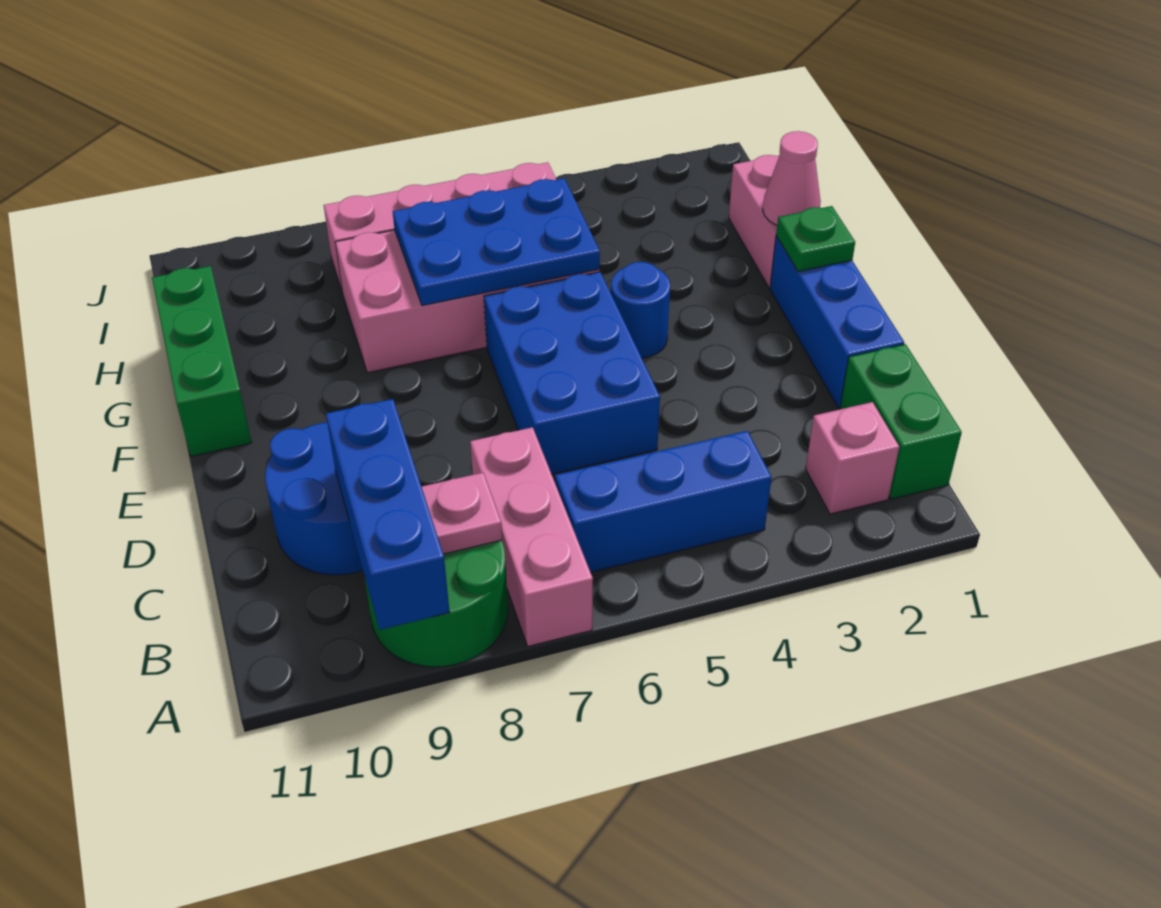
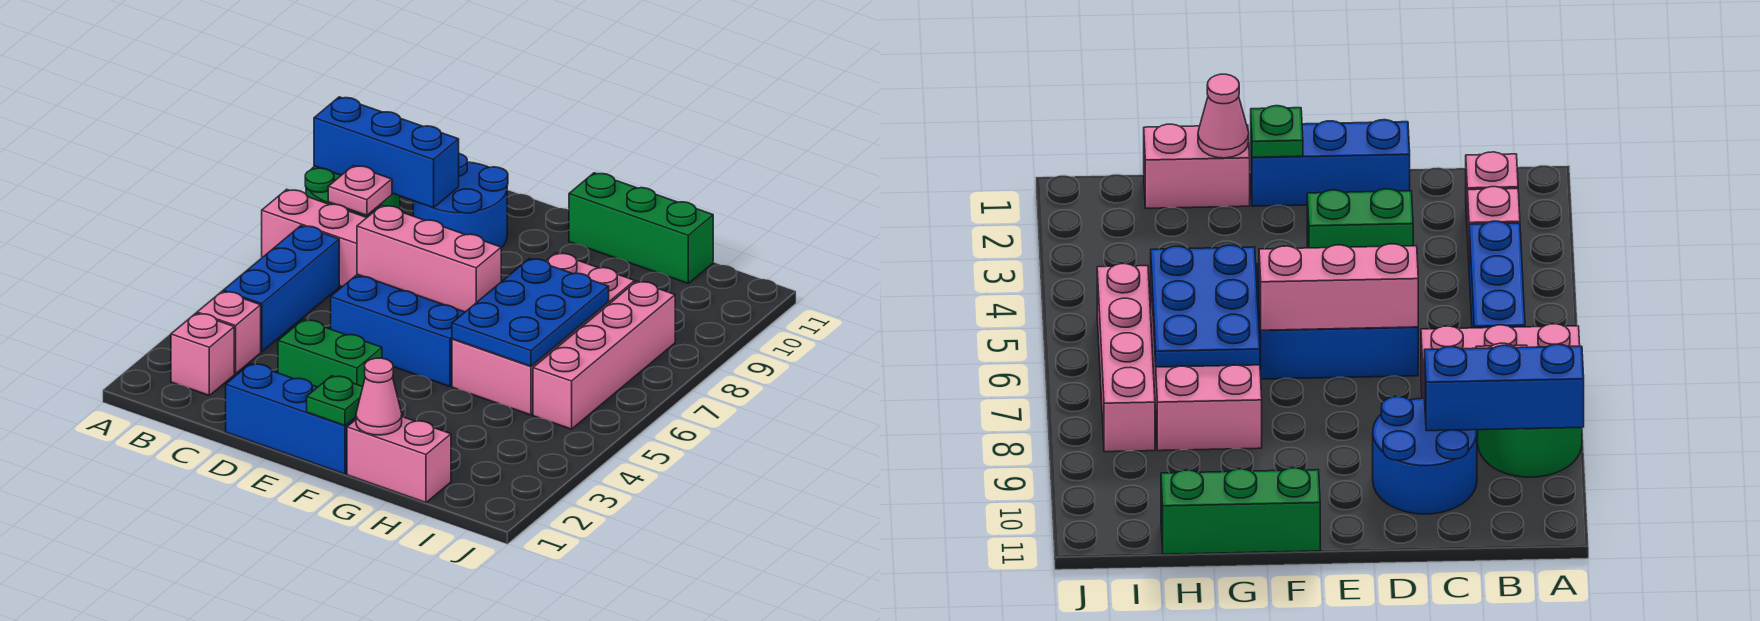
green 1x2 brick [840,344,962,499] -> green 1x2 brick moved to [278,320,382,387]
none -> pink 1x1 brick [197,291,261,374]
none -> pink 1x3 brick [357,205,501,312]
blue 1x1 round brick [611,262,670,358] -> none

